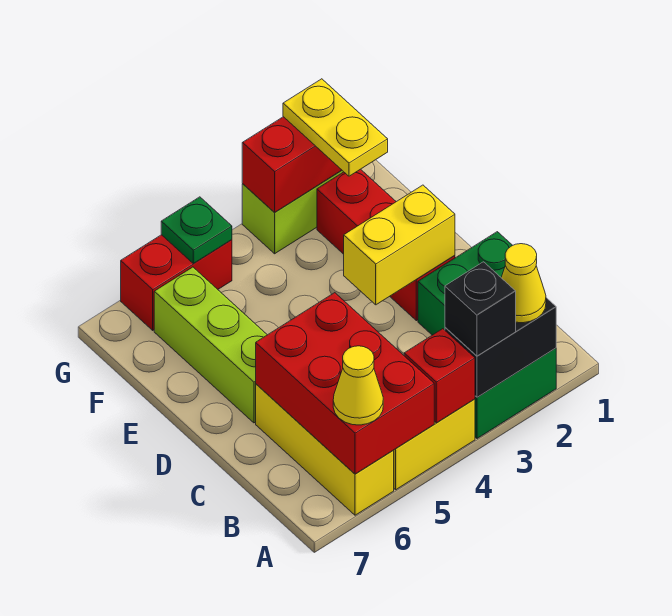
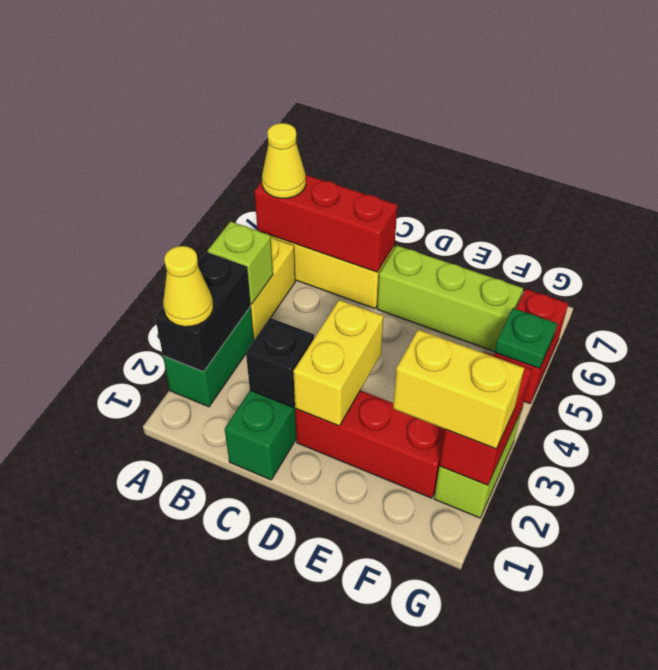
black 1x1 brick [445,262,516,356] -> black 1x1 brick moved to [246,318,314,407]
red 1x1 brick [404,329,475,423] -> lime 1x1 brick [208,221,273,304]
red 2x3 brick [256,293,434,474] -> red 1x3 brick [254,175,397,272]
yellow 1x2 plate [283,79,388,176] -> yellow 1x2 brick [393,330,524,449]

